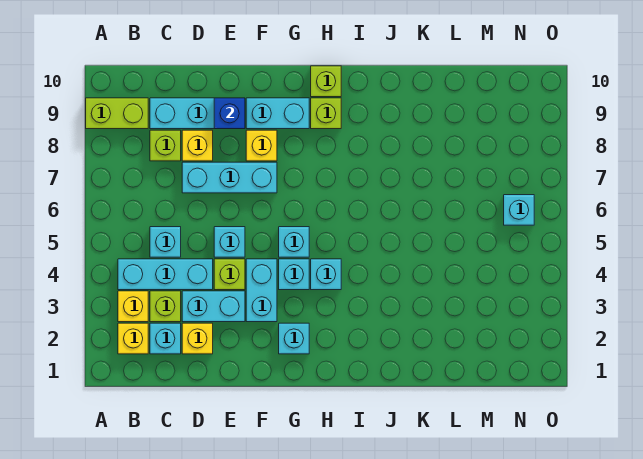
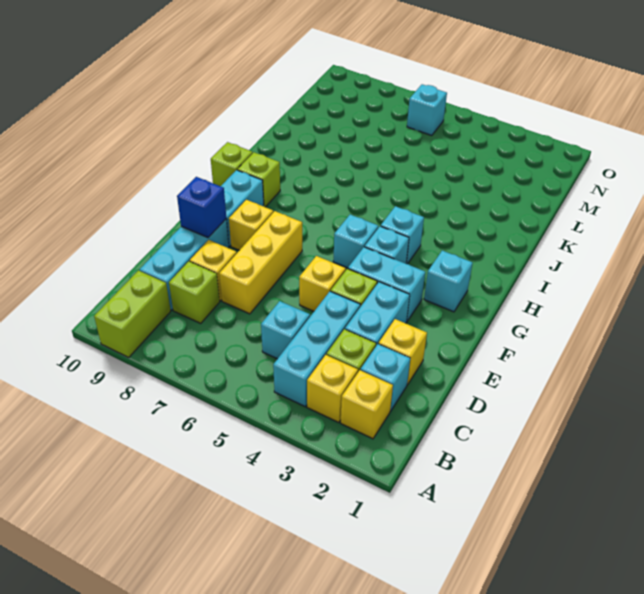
cyan 1x3 brick [182,162,277,193] -> yellow 1x3 brick [219,211,302,314]
cyan 1x1 brick [214,227,245,257] -> yellow 1x1 brick [299,256,346,311]

